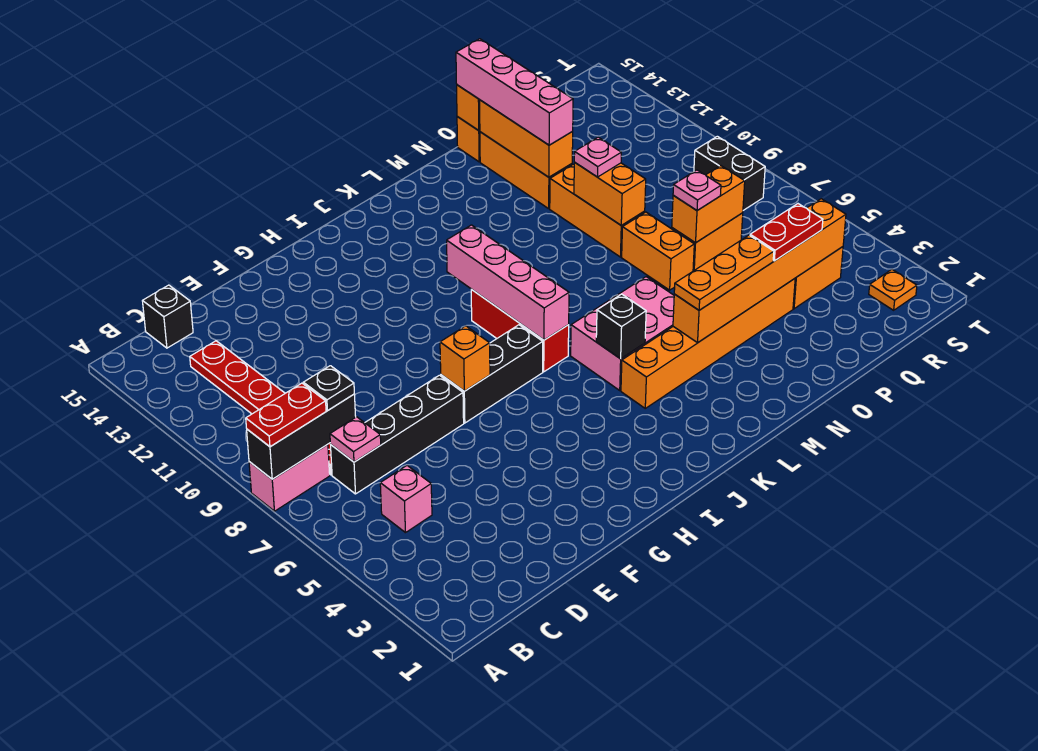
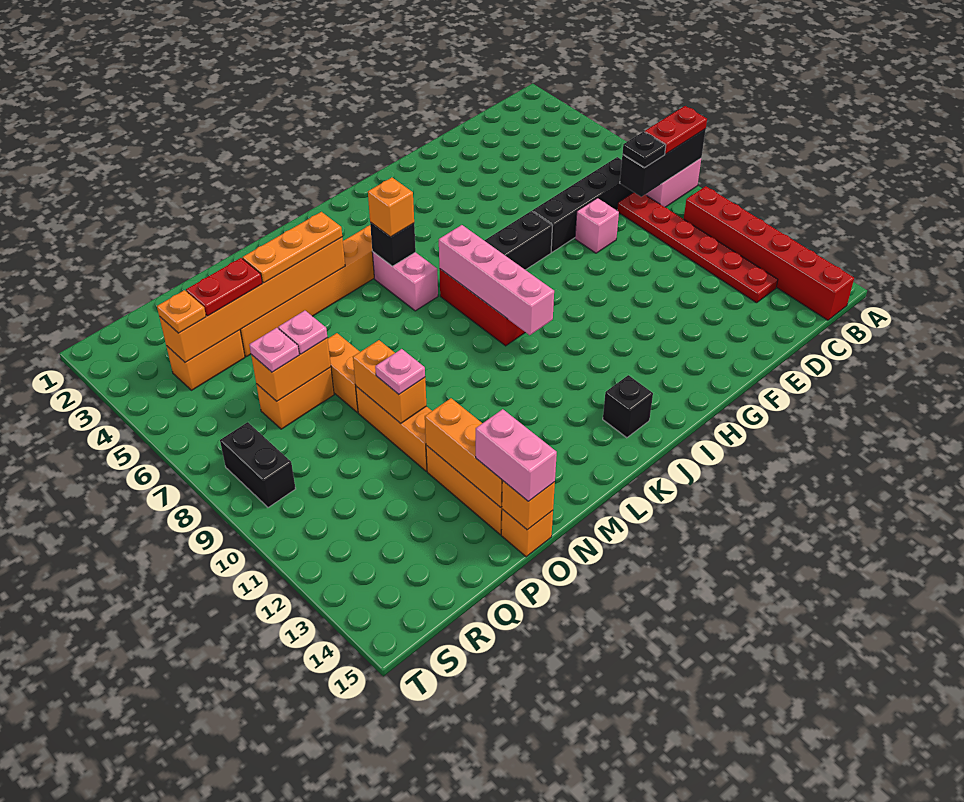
none -> red 1x6 brick [684,186,854,320]
pink 1x1 brick [380,466,432,533] -> pink 1x1 brick moved to [575,198,619,253]
pink 1x1 plate [330,417,381,462] -> pink 1x1 plate moved to [250,328,299,372]
black 1x1 brick [143,285,193,348] -> black 1x1 brick moved to [603,375,653,438]
orange 1x1 brick [440,326,490,391] -> orange 1x1 brick moved to [368,178,414,237]
pink 2x3 brick [571,277,674,390] -> pink 1x2 brick [372,252,438,311]
pink 1x4 brick [456,39,573,145] -> pink 1x2 brick [476,409,557,501]
orange 1x1 plate [869,270,917,310] -> orange 1x1 plate moved to [157,290,206,333]

